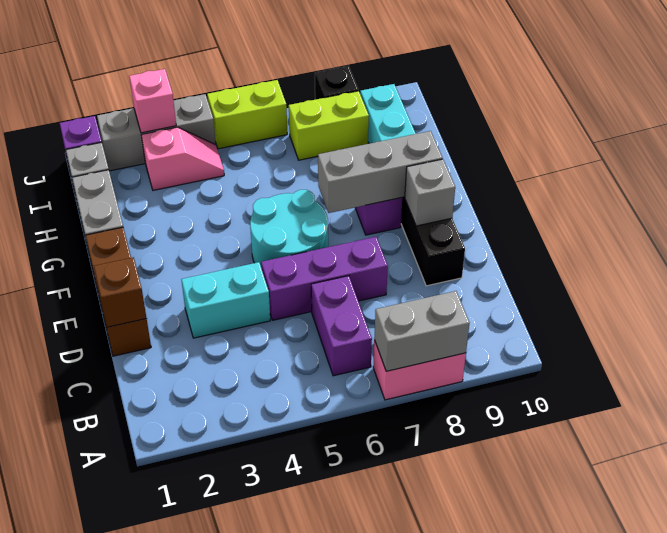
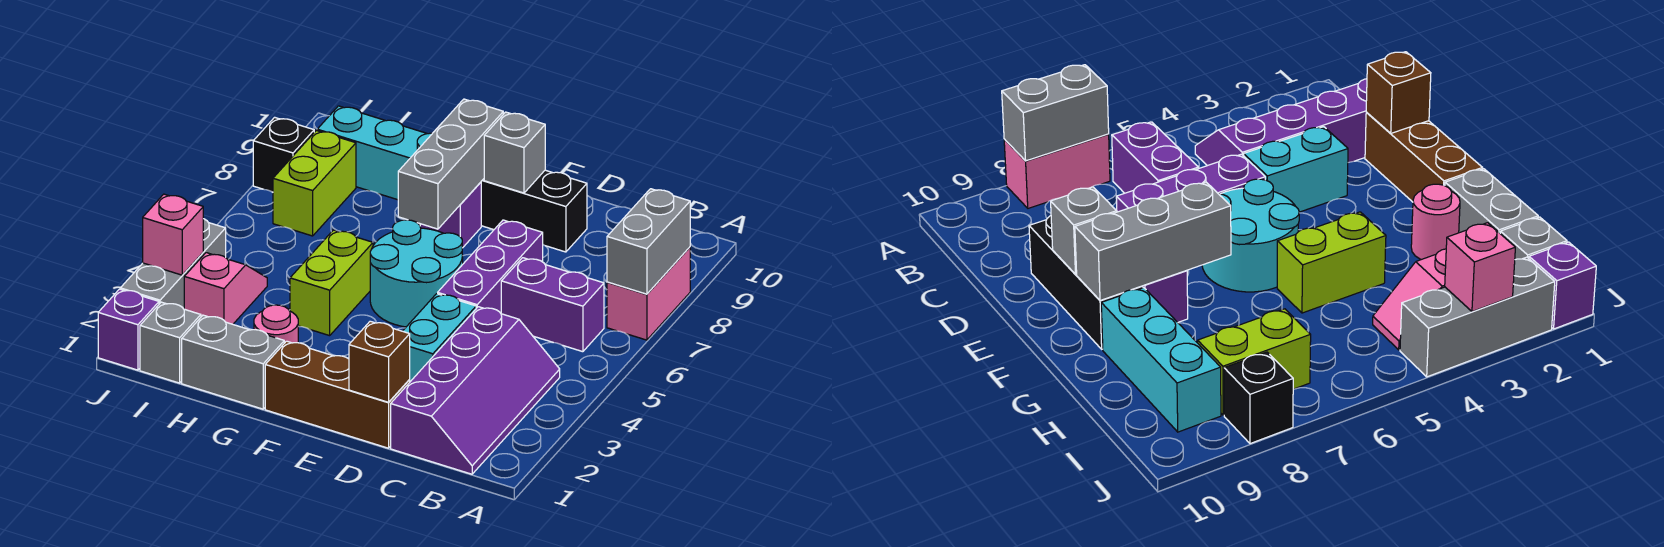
none -> purple 2x4 slope [391,307,560,474]
none -> pink 1x1 round brick [254,305,298,343]
lime 1x2 brick [207,80,287,149] -> lime 1x2 brick moved to [290,230,373,336]

